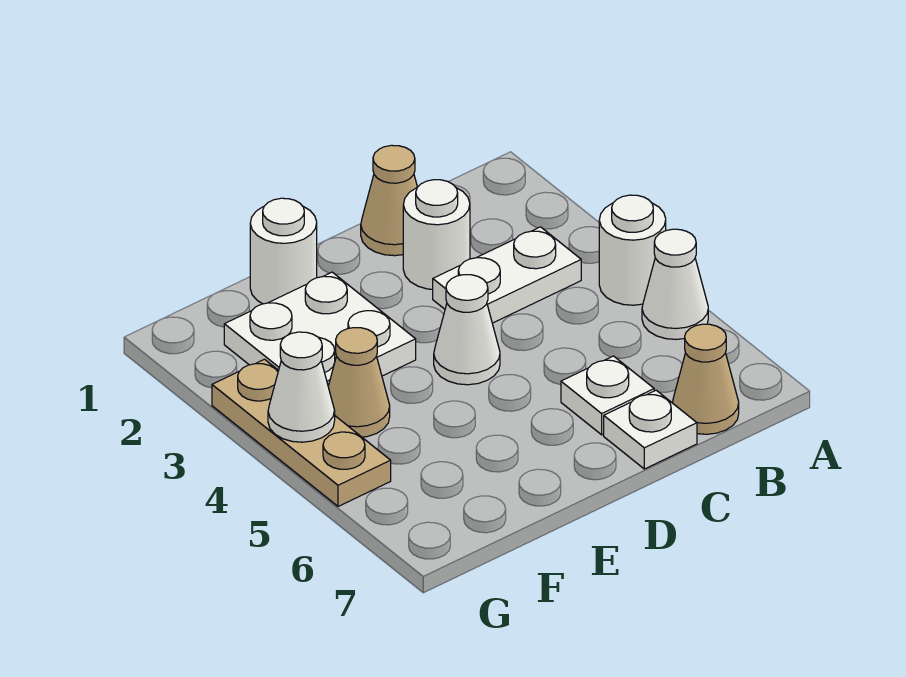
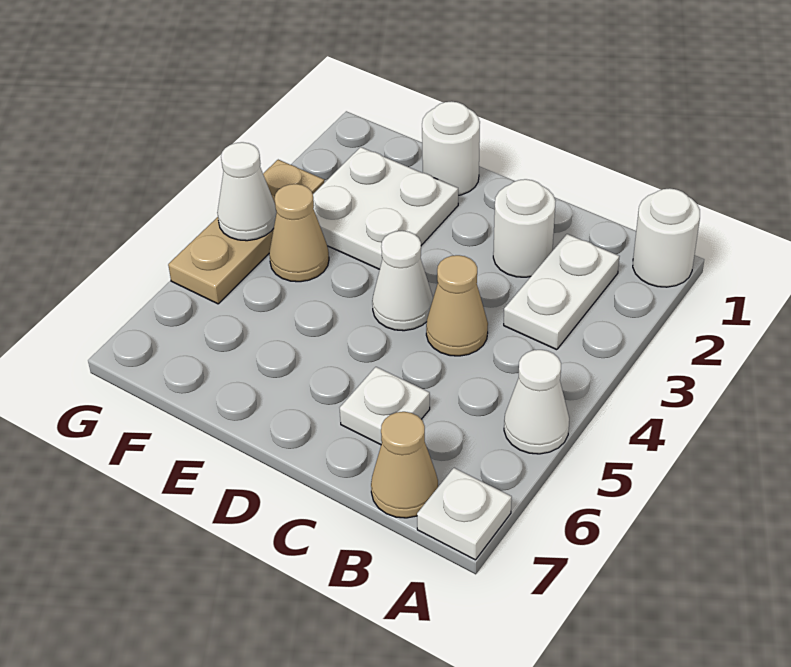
white 1x1 round brick [599,195,666,305] -> white 1x1 round brick moved to [633,188,700,287]
white 1x2 plate [433,227,581,323] -> white 1x2 plate turned to [504,234,620,350]
tan 1x1 cone [361,145,417,256] -> tan 1x1 cone moved to [426,255,488,356]
white 1x1 plate [604,390,697,469] -> white 1x1 plate moved to [417,468,512,560]

